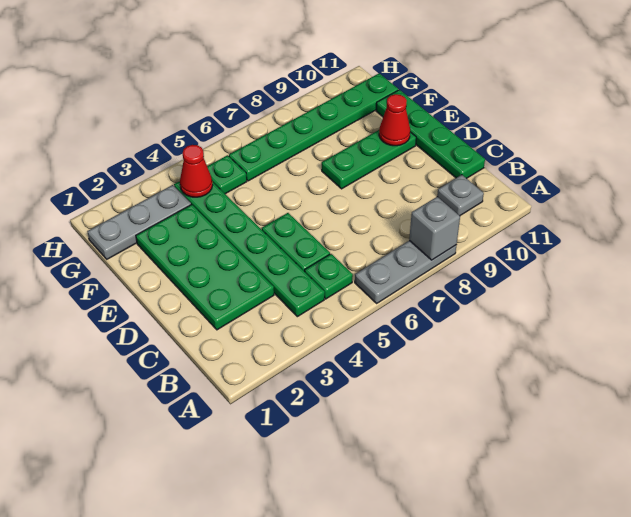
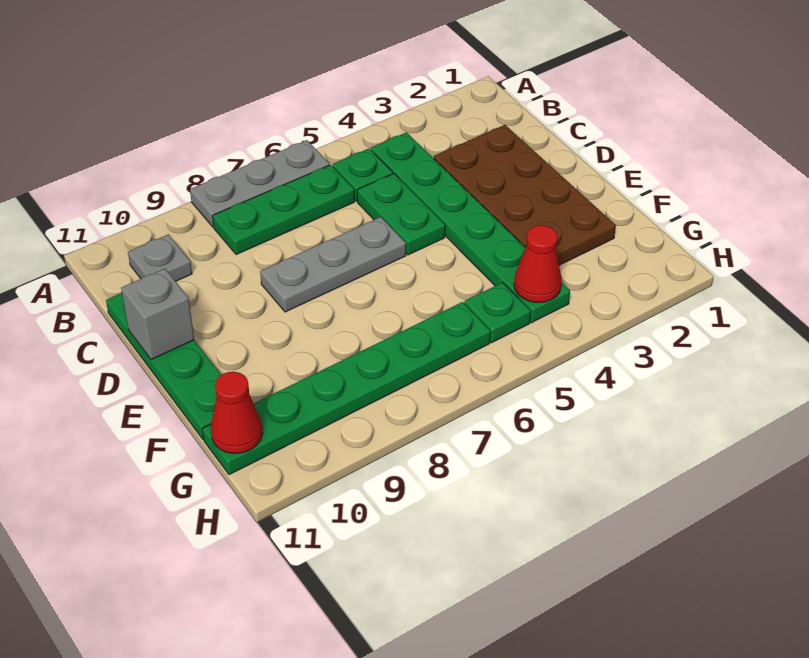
grey 1x1 brick [409,197,460,260] -> grey 1x1 brick moved to [121,269,194,360]
green 2x4 plate [136,205,274,330] -> brown 2x4 plate [434,125,616,265]
green 1x3 plate [322,130,416,189] -> green 1x3 plate moved to [213,165,354,255]
red 1x1 cone [379,94,410,146] -> red 1x1 cone moved to [211,372,263,454]
grey 1x3 plate [87,185,191,259] -> grey 1x3 plate moved to [260,217,406,312]

